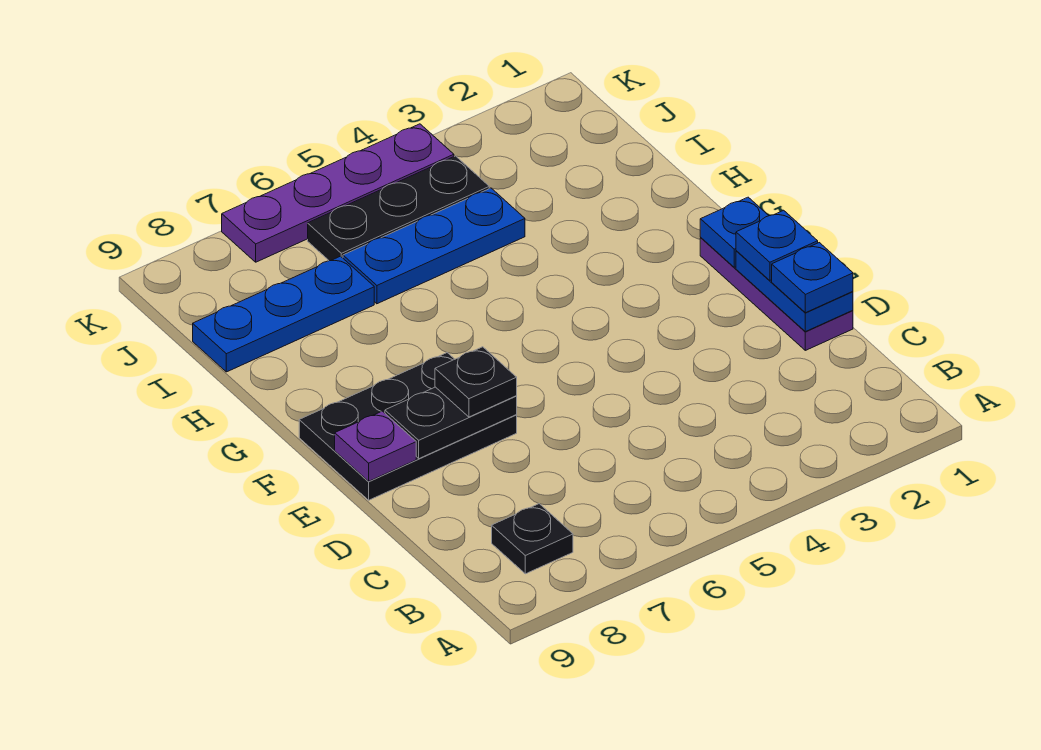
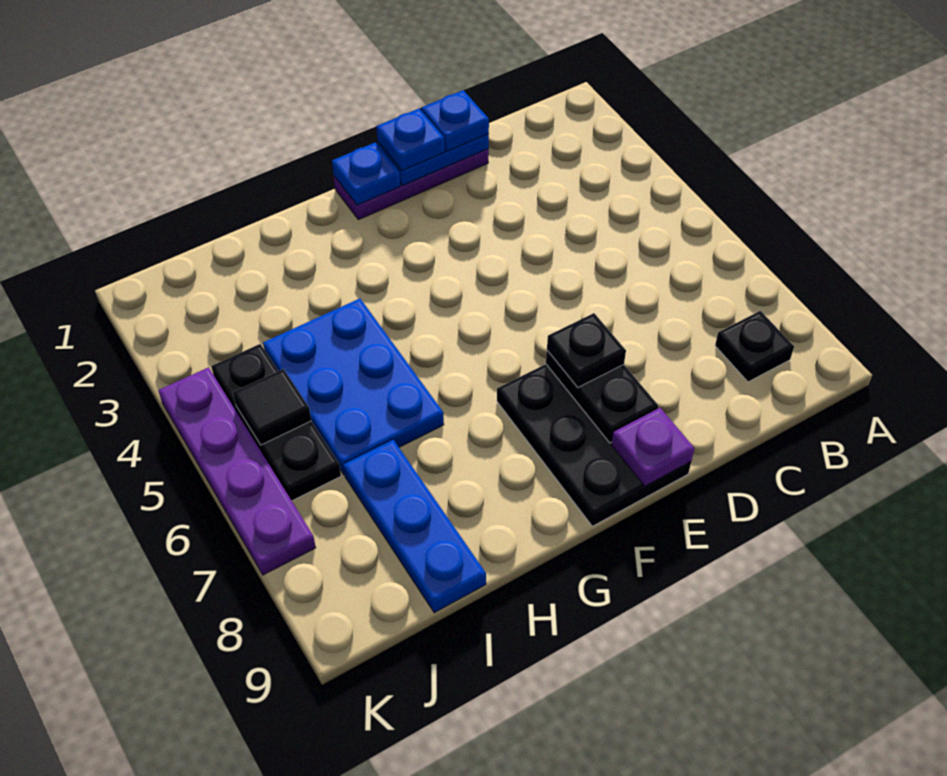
blue 1x3 plate [343,188,525,304] -> blue 2x3 plate [263,299,444,475]
none -> black 1x1 tile [233,369,311,445]

